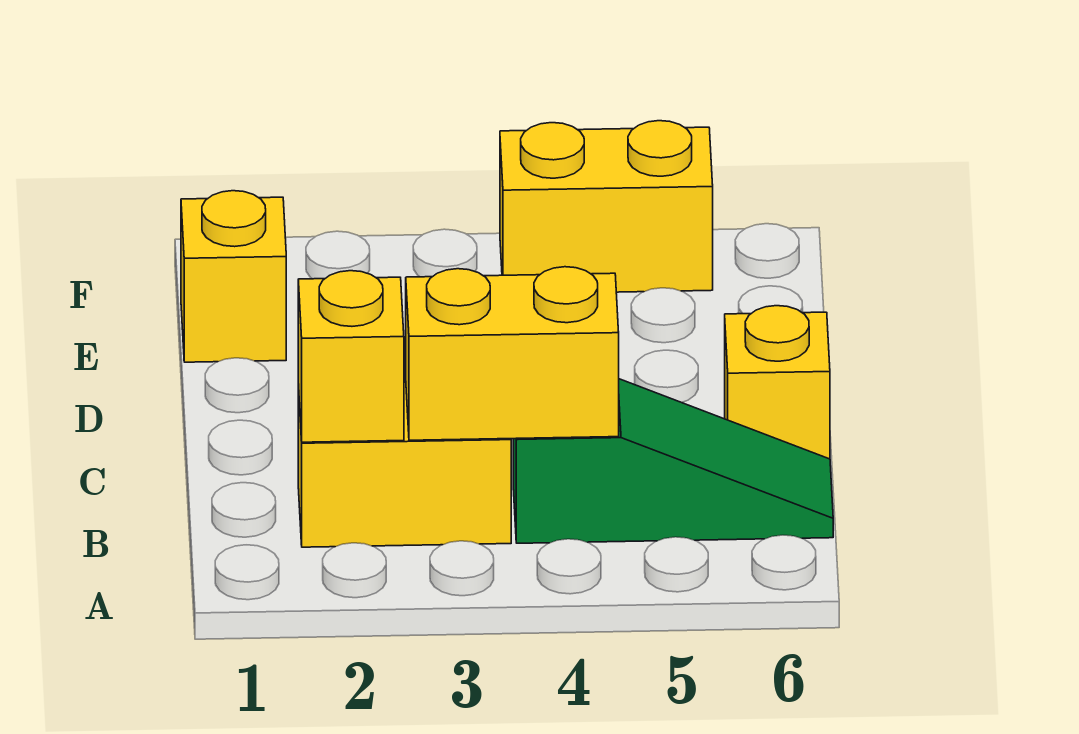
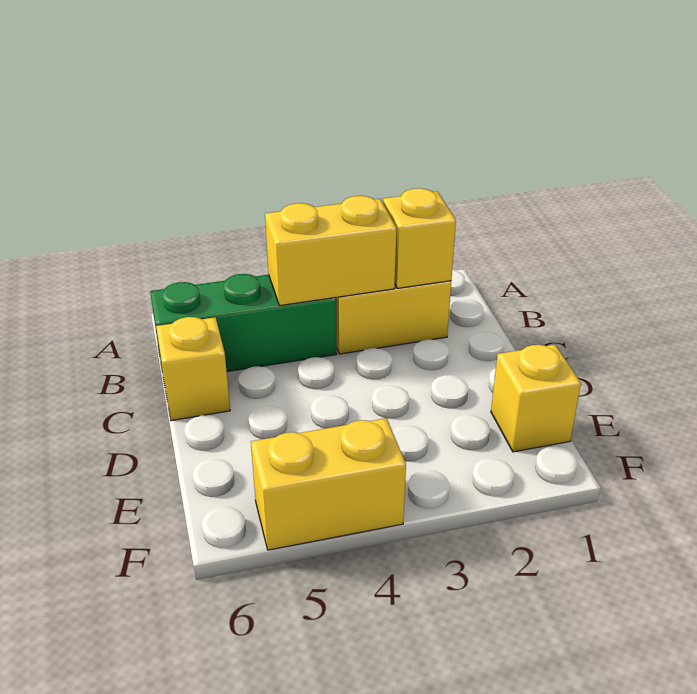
green 1x3 slope [513,379,833,543] -> green 1x3 brick [150,274,337,372]

